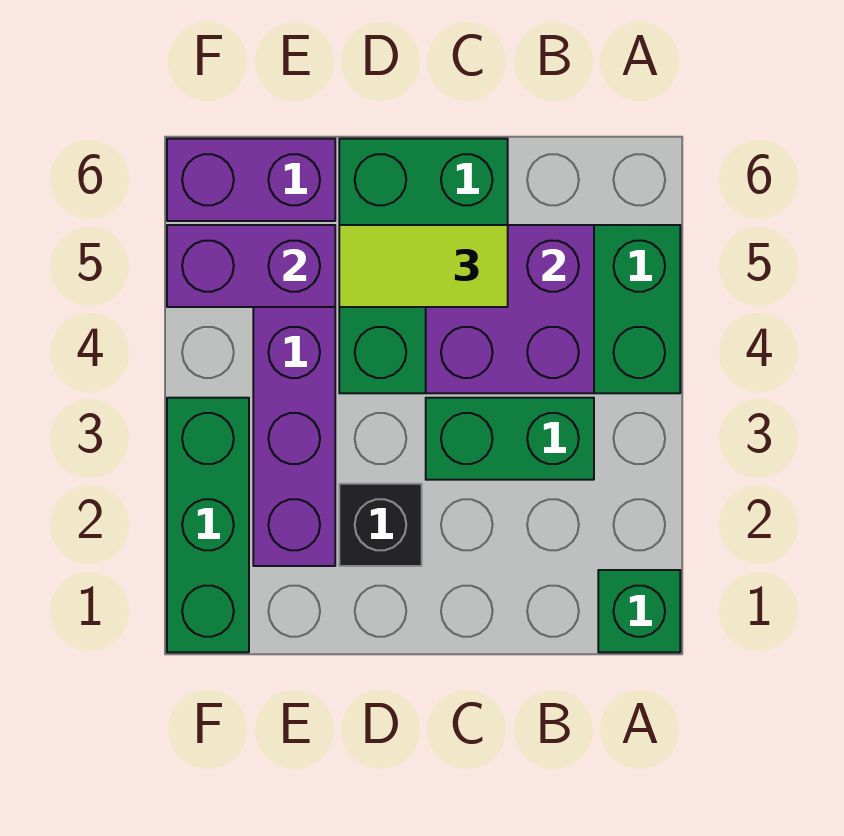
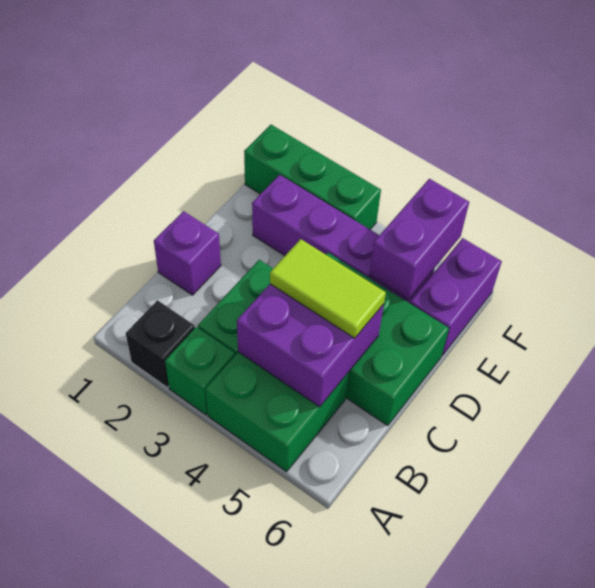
green 1x1 brick [598,570,680,652] -> green 1x1 brick moved to [165,327,235,415]
none -> purple 1x1 brick [154,211,221,295]
lime 1x2 tile [339,225,508,307] -> lime 1x2 tile turned to [270,239,386,338]
black 1x1 brick [339,484,422,566] -> black 1x1 brick moved to [126,300,195,387]

